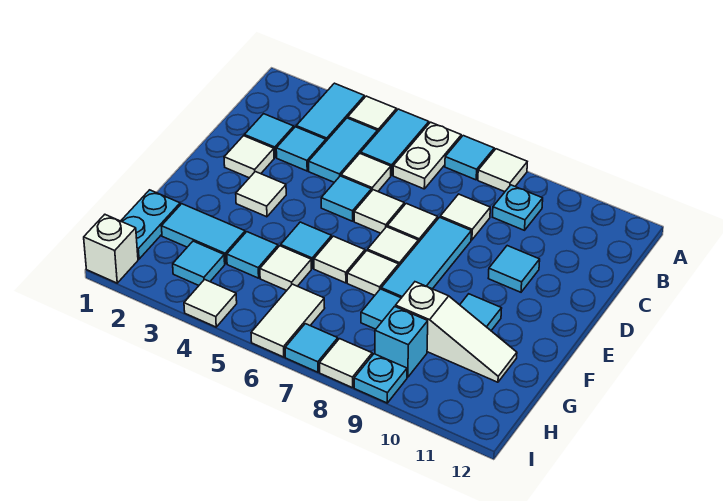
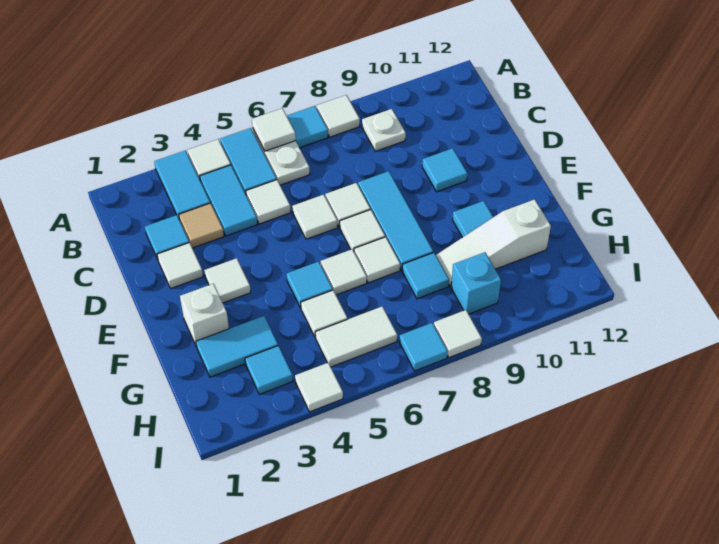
cyan 1x1 plate [493,185,543,230] -> white 1x1 plate [362,109,406,151]
cyan 1x1 tile [276,127,326,171] -> tan 1x1 tile [179,203,224,248]
white 1x1 tile [440,194,490,240] -> white 1x1 tile moved to [252,108,296,151]
cyan 1x1 tile [321,176,371,221] -> none
cyan 1x2 plate [121,190,180,259] -> none
cyan 1x1 tile [227,232,278,278] -> none
white 1x3 slope [396,282,517,382] -> white 1x3 slope turned to [436,199,551,286]
white 1x2 tile [251,284,325,357] -> white 1x2 tile turned to [315,306,397,367]
white 1x1 brick [84,215,138,283] -> white 1x1 brick moved to [180,284,229,347]
cyan 1x1 plate [354,354,407,403] -> none

